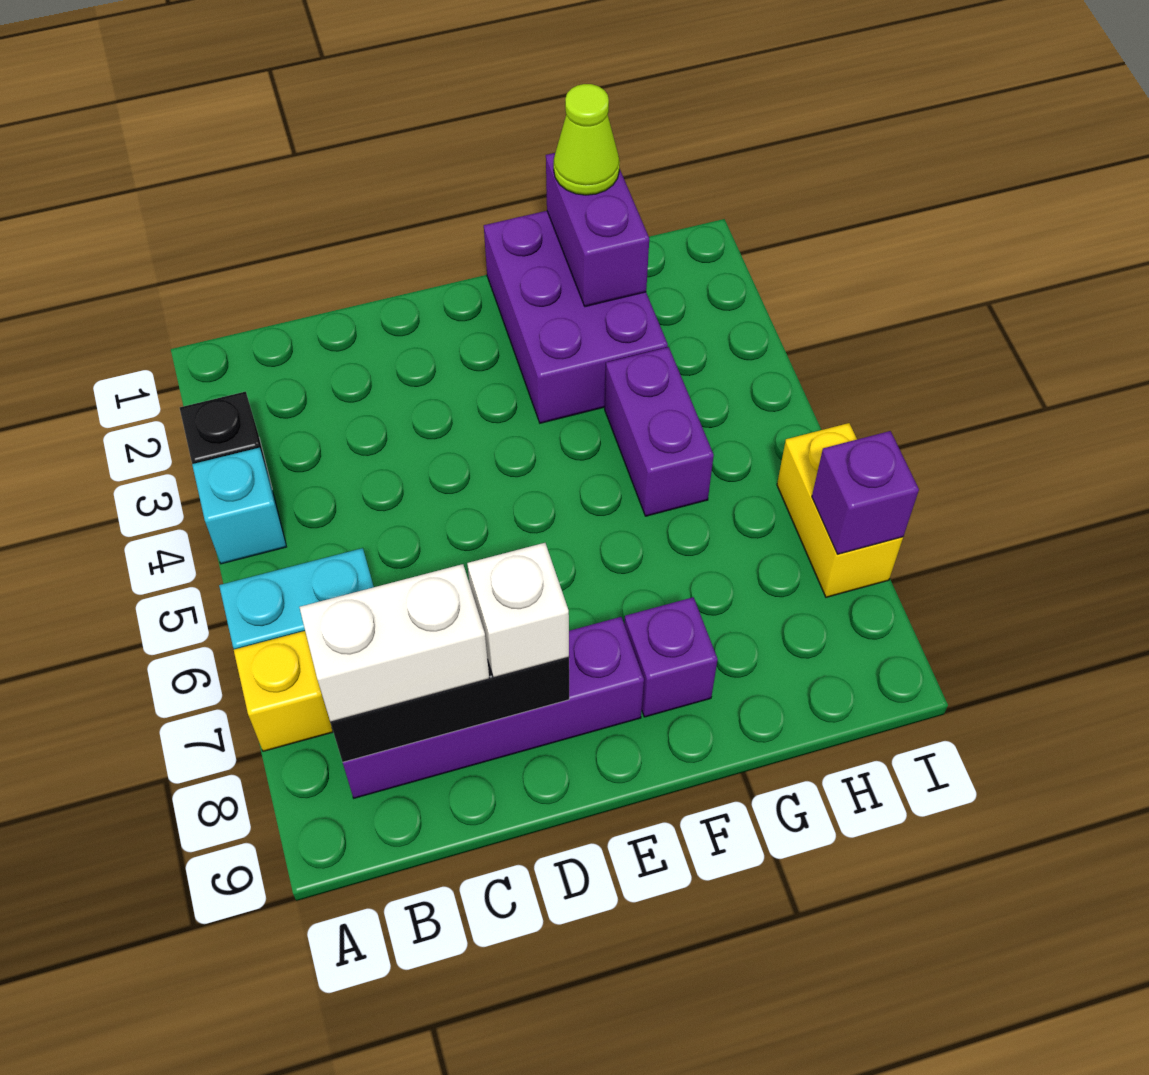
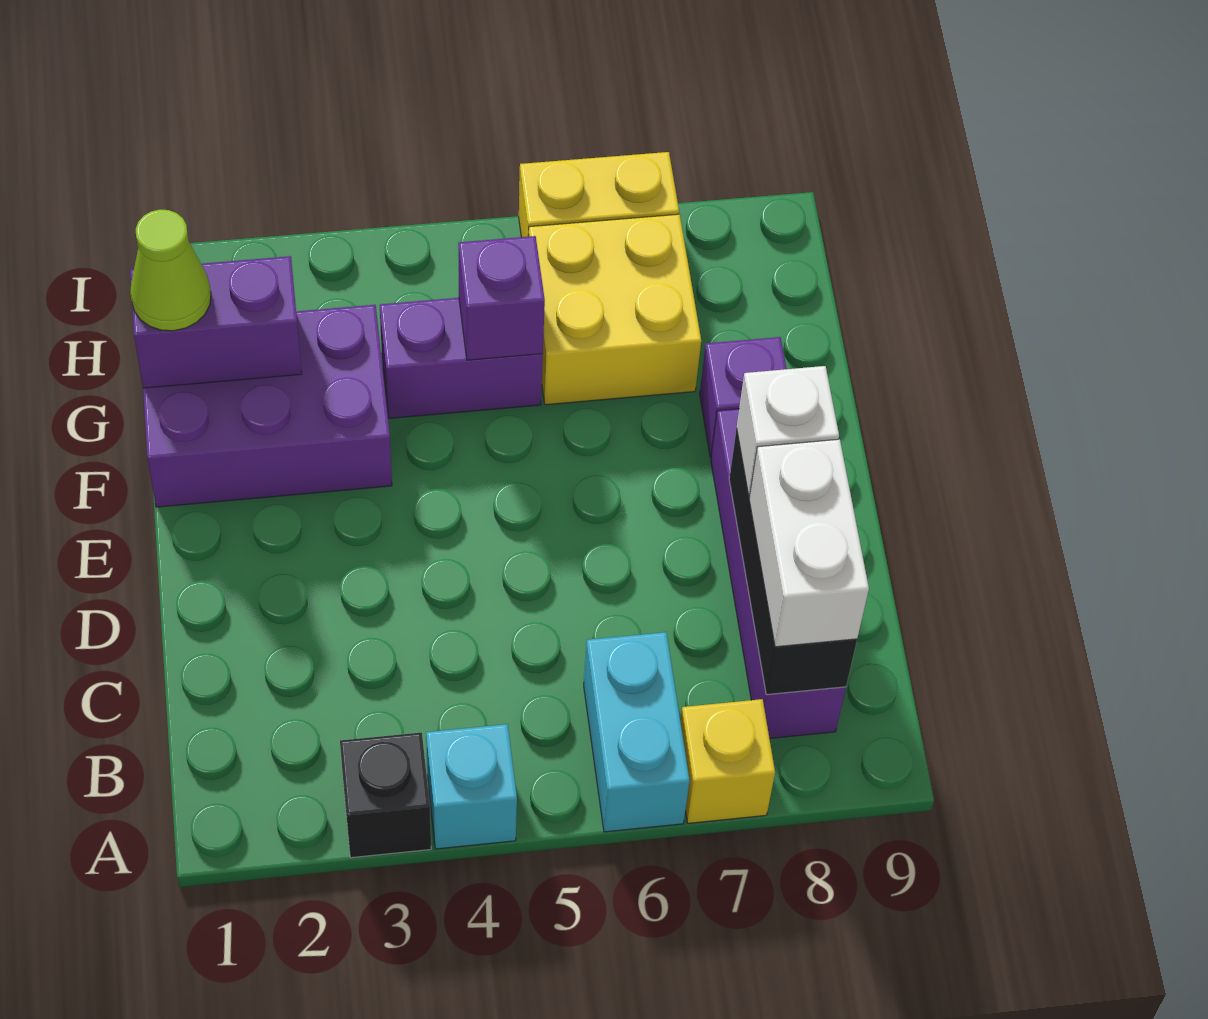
none -> yellow 2x2 brick [528,214,701,405]
purple 1x1 brick [812,431,919,554] -> purple 1x1 brick moved to [458,236,545,360]

